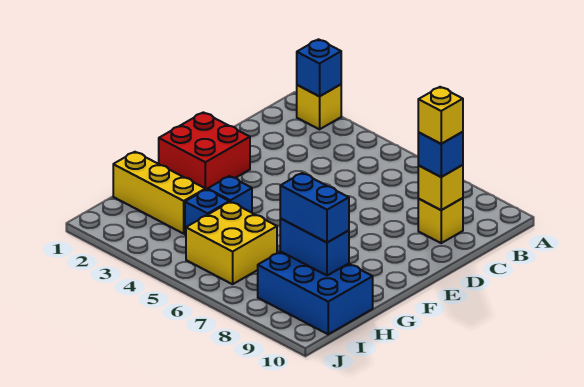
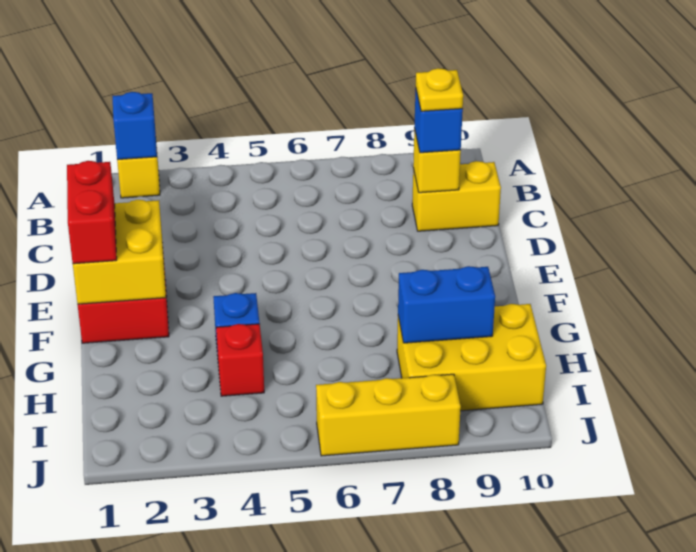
yellow 1x1 brick [418,198,463,243] -> yellow 1x2 brick [412,161,501,231]
yellow 1x1 brick [418,87,463,144] -> yellow 1x1 plate [416,68,463,111]
none -> red 1x2 brick [67,161,117,264]
yellow 1x3 brick [113,152,205,234] -> yellow 1x3 brick moved to [316,374,461,456]
blue 1x1 brick [185,189,229,235] -> red 1x1 brick [216,324,264,396]
yellow 2x2 brick [186,202,277,284] -> yellow 2x2 brick moved to [73,200,166,304]
blue 2x3 brick [258,252,373,334] -> yellow 2x3 brick [397,304,546,411]
blue 1x2 brick [280,173,349,243] -> none

